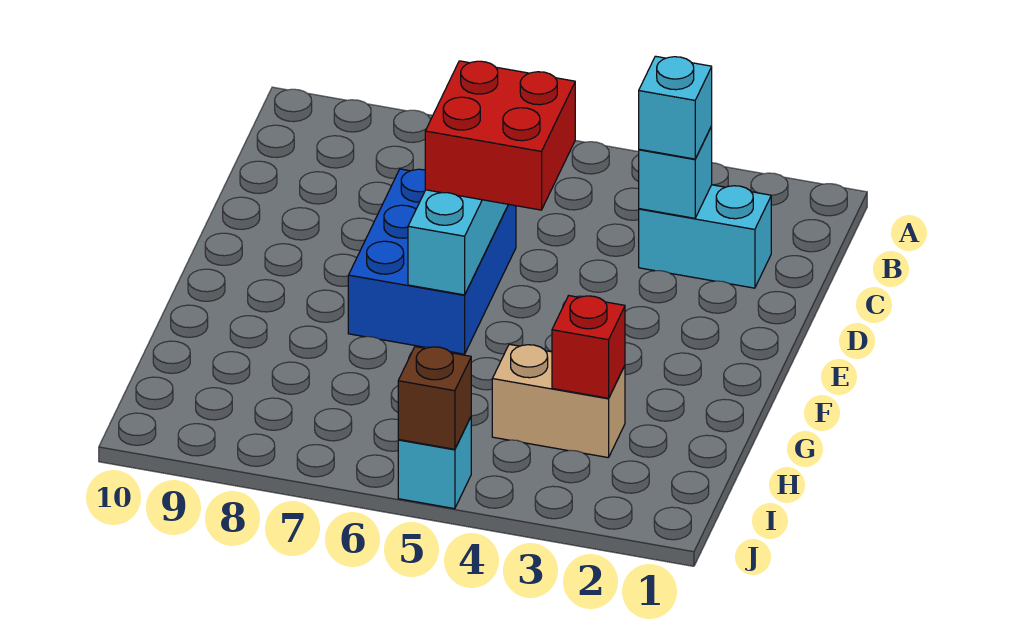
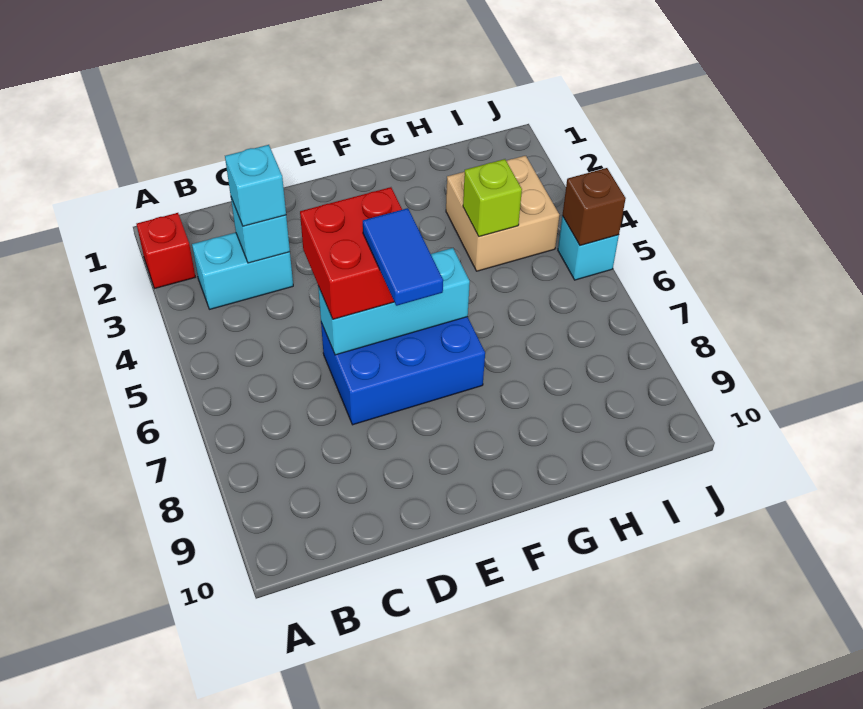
cyan 1x2 brick [639,185,771,288] -> cyan 1x2 brick turned to [192,232,293,309]
none -> blue 1x2 tile [363,208,443,306]
tan 1x2 brick [492,344,625,458] -> tan 2x2 brick [446,156,559,271]
red 1x1 brick [552,296,625,398] -> red 1x1 brick moved to [137,213,195,288]
none -> lime 1x1 brick [463,159,522,236]

